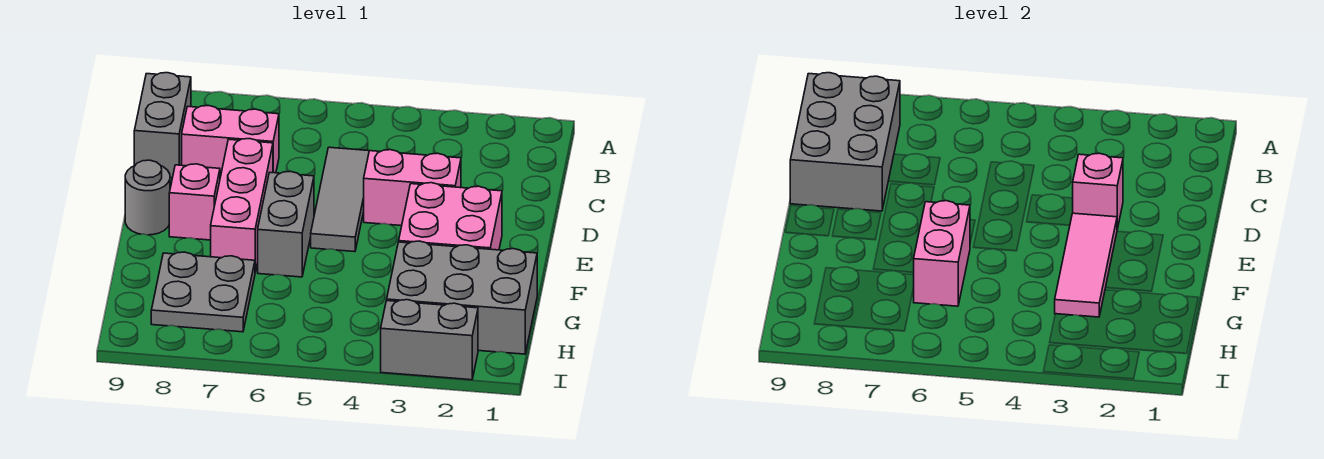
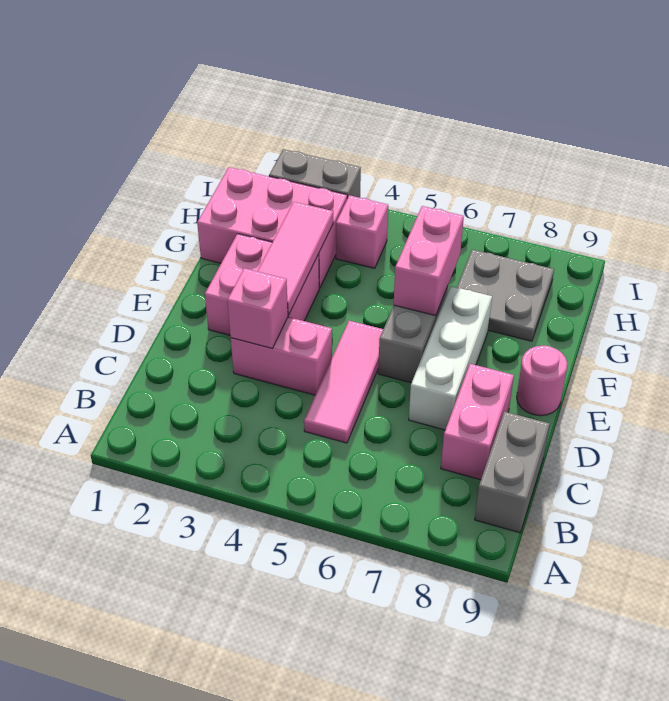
grey 2x3 brick [790,73,900,211] -> none
grey 1x3 tile [311,147,369,252] -> pink 1x3 tile [304,321,383,443]
pink 1x2 brick [182,106,279,177] -> pink 1x2 brick turned to [441,364,514,480]
pink 1x3 brick [211,139,273,272] -> white 1x3 brick [409,286,492,430]
pink 1x1 brick [169,164,220,240] -> pink 1x1 brick moved to [336,195,388,268]
grey 1x1 round brick [125,160,170,235] -> pink 1x1 round brick [517,346,567,416]
grey 2x3 brick [387,241,537,354] -> pink 2x3 brick [197,167,347,288]

